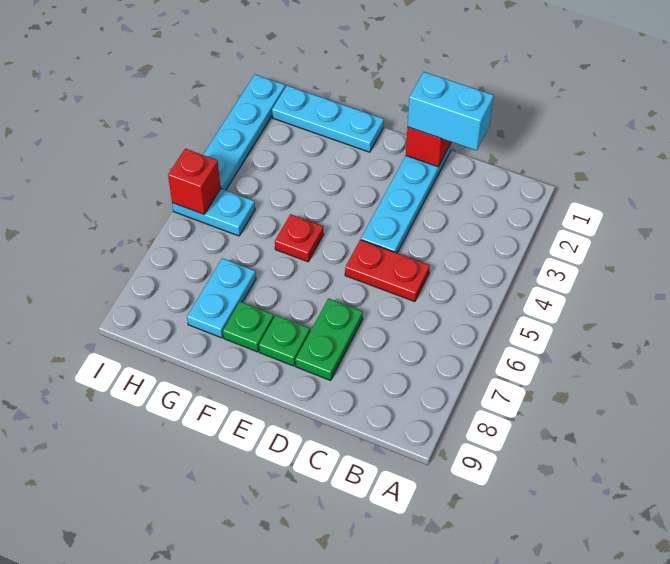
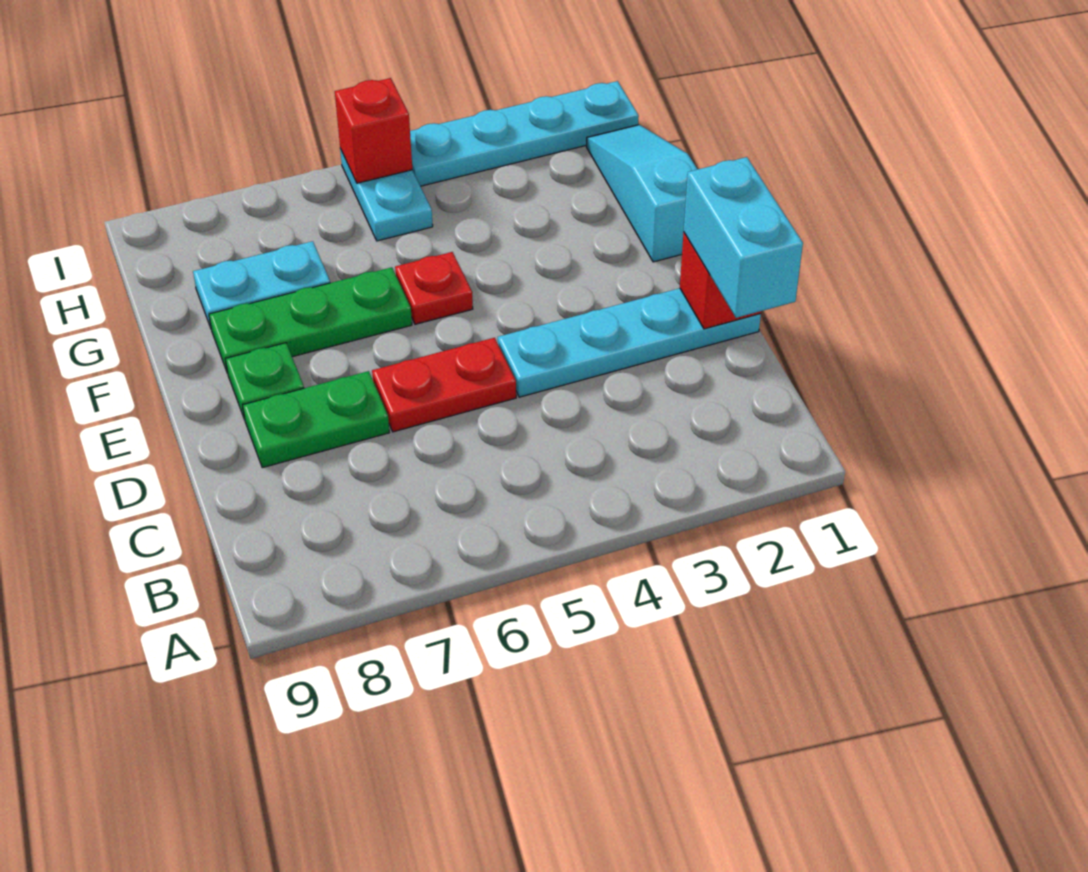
red 1x2 plate [345,240,430,302] -> red 1x2 plate turned to [372,338,516,432]
cyan 1x3 plate [272,86,384,152] -> cyan 1x3 slope [587,125,698,262]
green 1x1 plate [223,302,274,352] -> green 1x3 plate [209,267,412,373]

